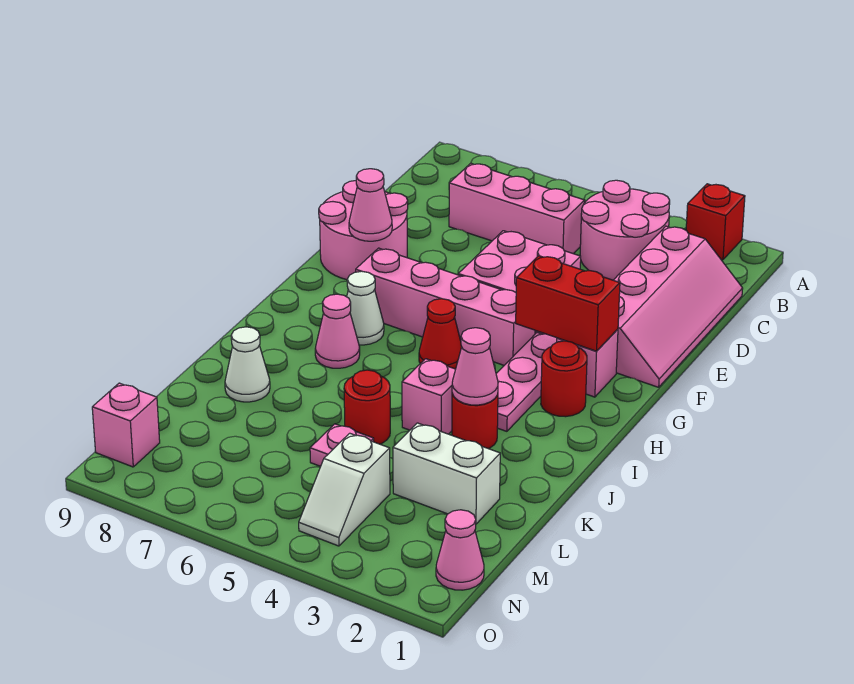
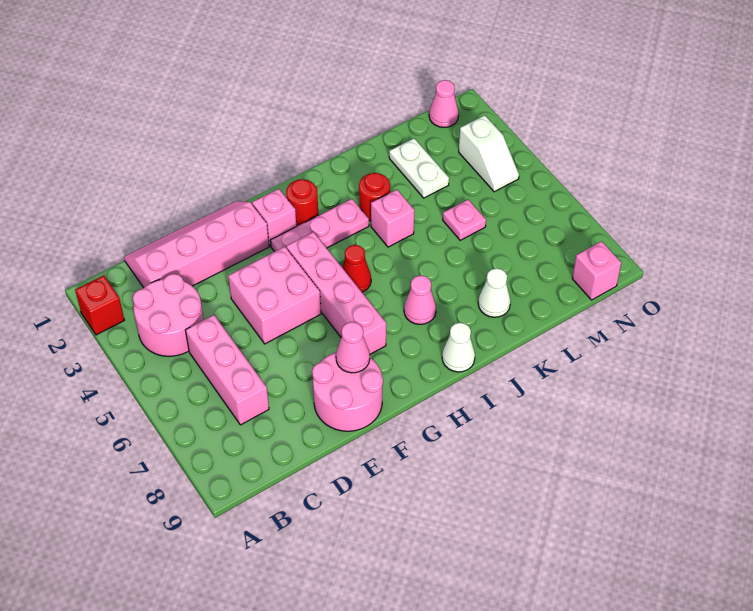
red 1x2 brick [516,256,620,351] -> none
white 1x1 cone [346,271,384,345] -> white 1x1 cone moved to [442,323,475,372]
pink 1x1 cone [452,328,498,405] -> none
red 1x1 round brick [344,370,390,444] -> none
white 1x2 brick [393,423,500,524] -> white 1x2 plate [389,138,449,198]
white 1x2 slope [299,433,390,546] -> white 1x2 slope turned to [459,115,519,192]

